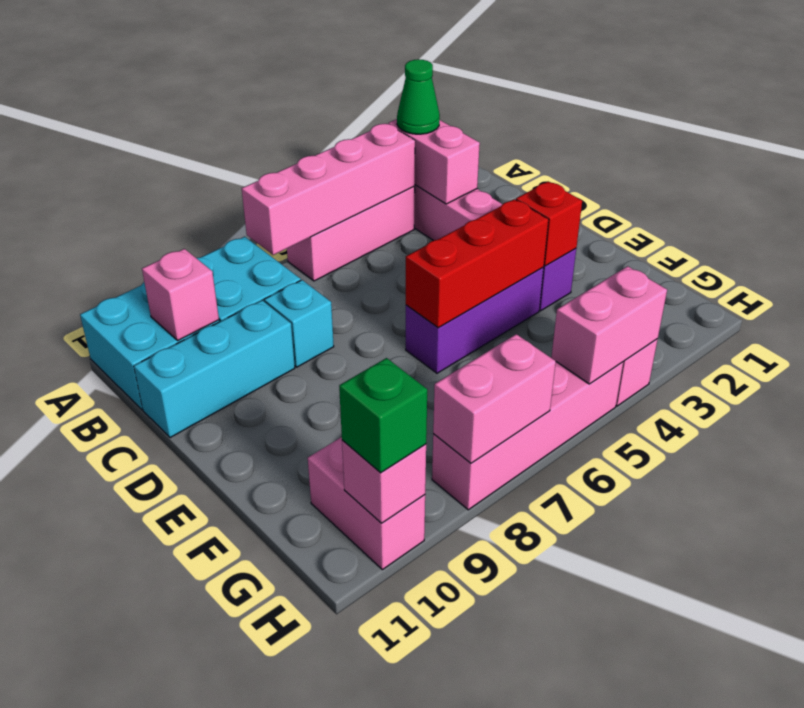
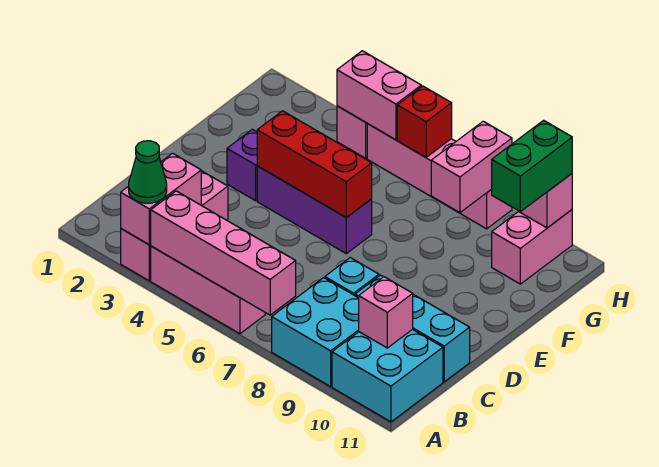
red 1x1 brick [516,182,582,266] -> red 1x1 brick moved to [397,86,452,157]
pink 1x2 brick [433,334,556,463] -> pink 1x2 brick turned to [431,121,512,213]
green 1x1 brick [339,358,427,473] -> green 1x2 brick [491,120,572,212]

